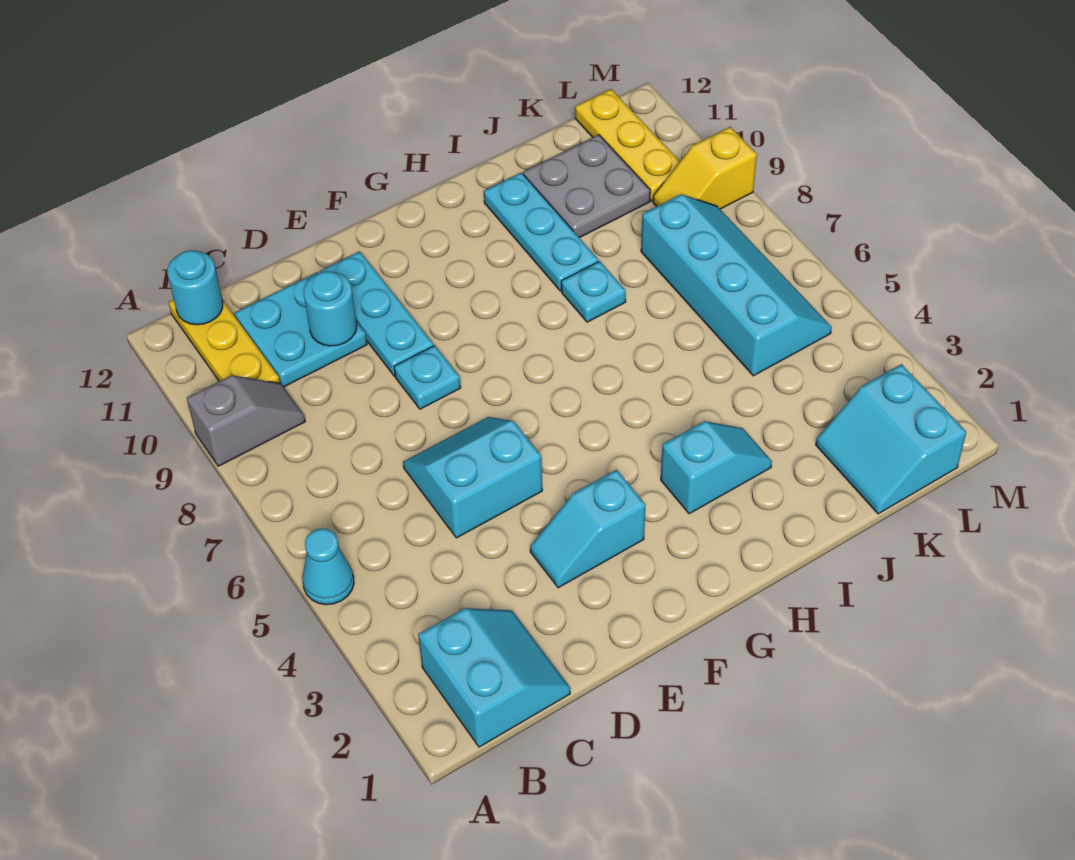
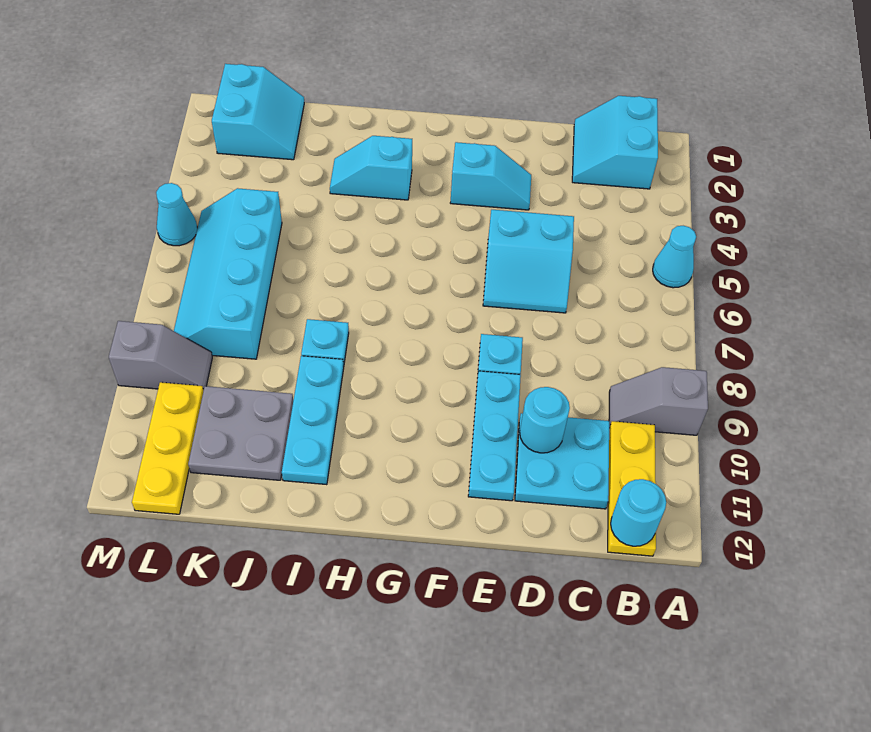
yellow 1x2 slope [653,127,757,209] -> grey 1x2 slope [109,321,212,390]
none -> cyan 1x1 cone [156,183,197,246]

